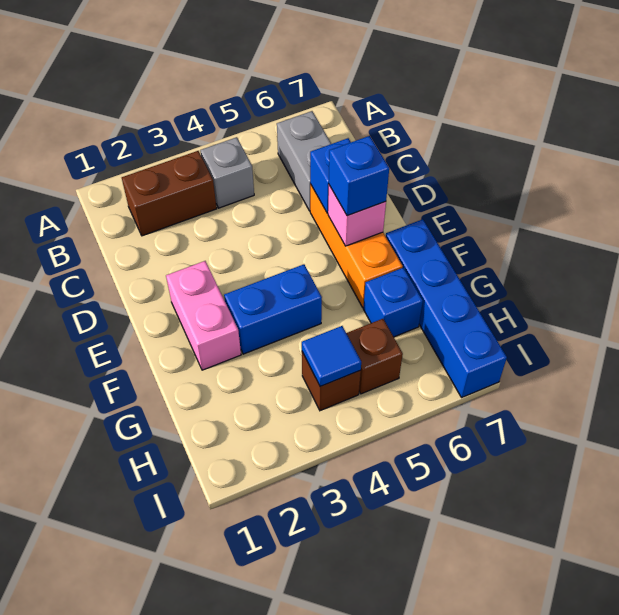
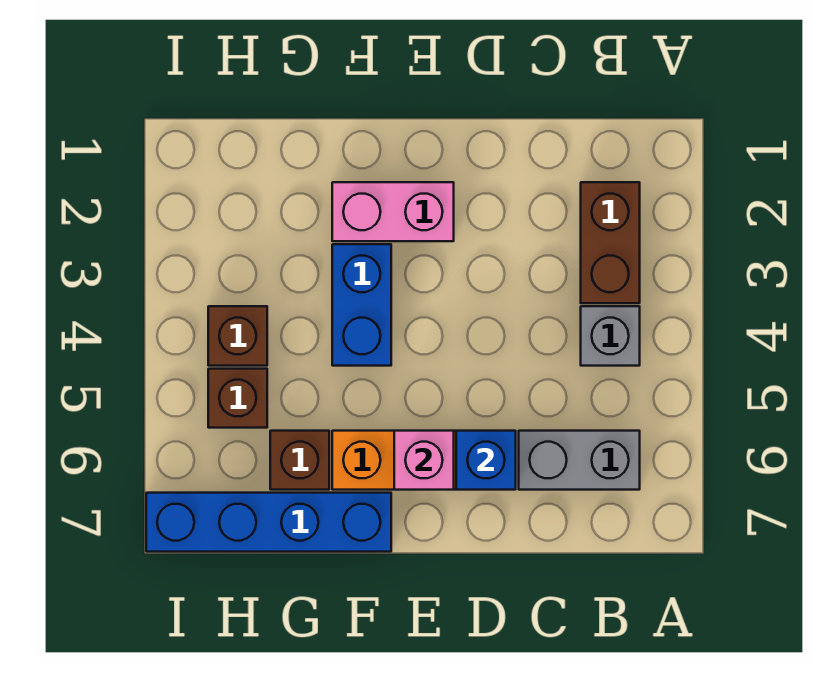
blue 1x1 brick [329,136,389,216] -> none
blue 1x1 brick [363,268,423,337] -> brown 1x1 brick [270,431,329,490]
blue 1x1 tile [302,326,361,387] -> none

